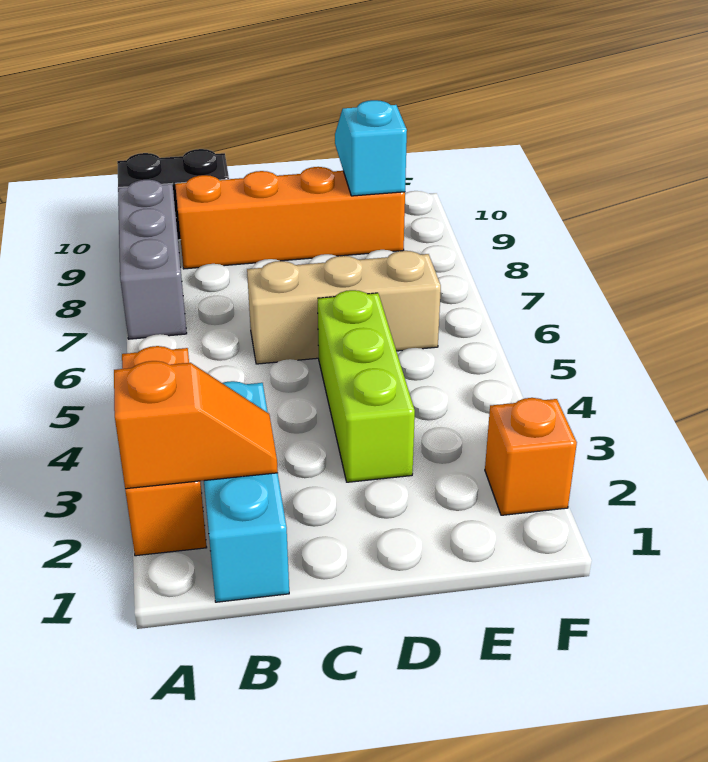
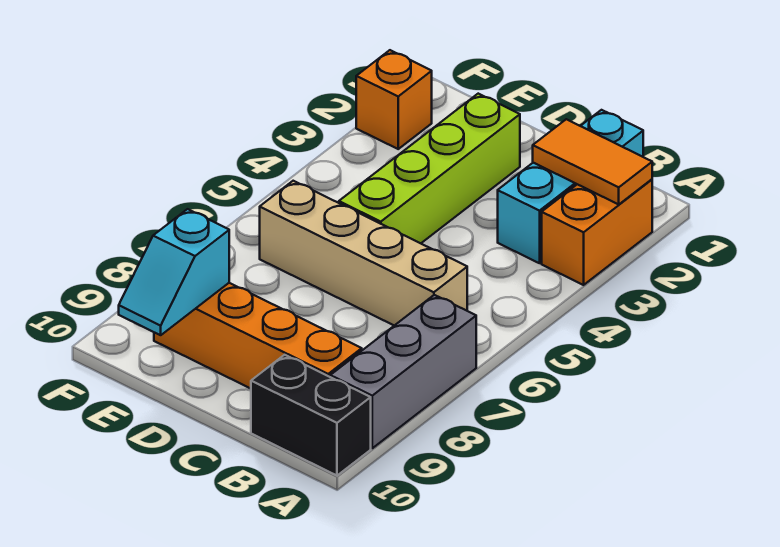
orange 1x3 brick [122,346,207,556] -> orange 1x2 brick [542,179,652,285]
orange 1x2 slope [114,361,278,489] -> orange 1x2 tile [533,119,652,204]
tan 1x3 brick [247,251,441,364] -> tan 1x4 brick [260,181,467,326]
lime 1x3 brick [318,290,415,482] -> lime 1x4 brick [339,94,520,243]

